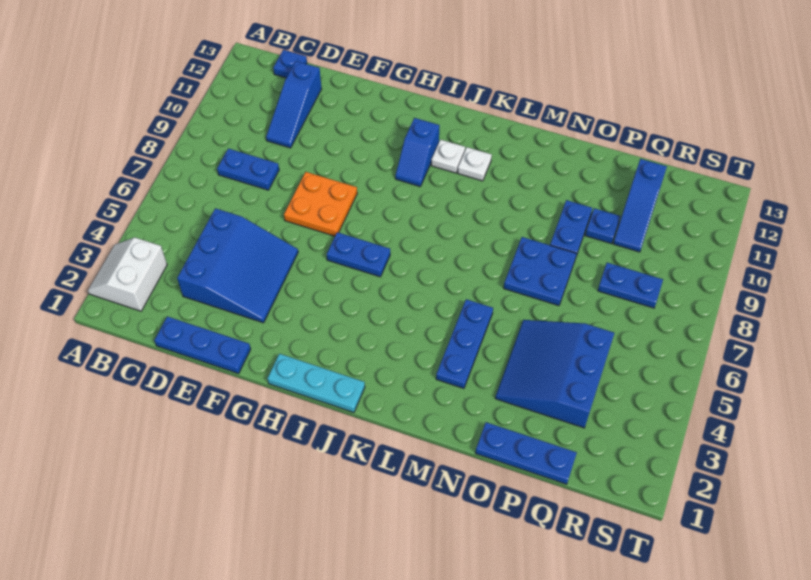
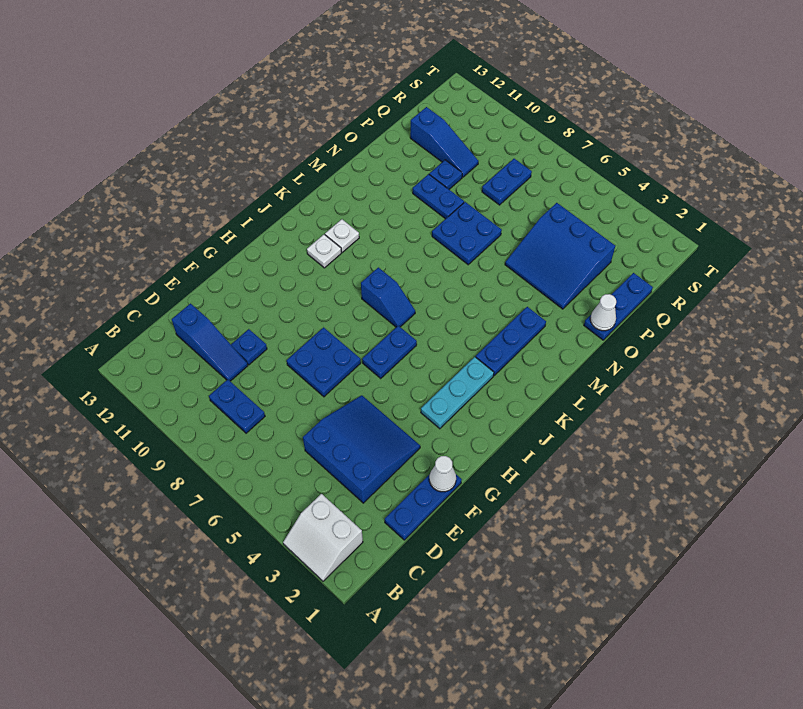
blue 1x2 plate [217,148,279,190] -> blue 1x2 plate turned to [209,379,265,433]
blue 1x1 plate [273,50,307,78] -> blue 1x1 plate moved to [231,329,267,365]
none -> white 1x1 cone [429,456,456,492]
orange 2x2 plate [284,172,357,236] -> blue 2x2 plate [287,327,361,397]
cyan 1x3 plate [267,354,365,412] -> cyan 1x3 plate moved to [421,357,494,429]
blue 1x2 slope [395,118,440,186] -> blue 1x2 slope moved to [361,267,415,327]
blue 1x3 plate [436,299,493,388] -> blue 1x3 plate turned to [476,307,546,376]
none -> white 1x1 cone [590,294,616,331]

